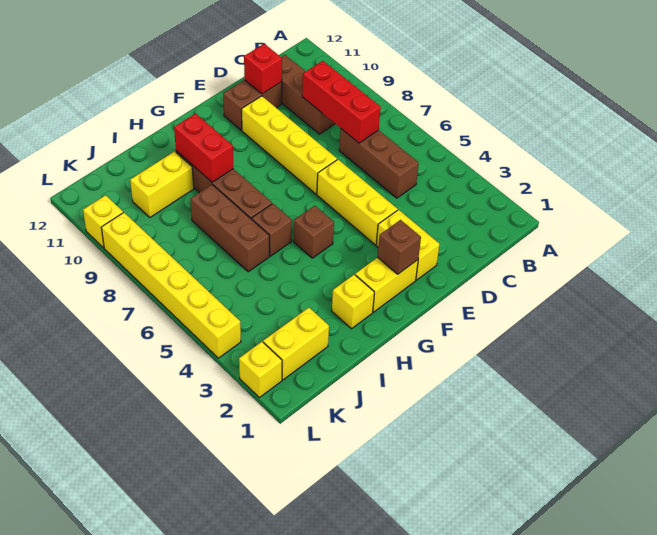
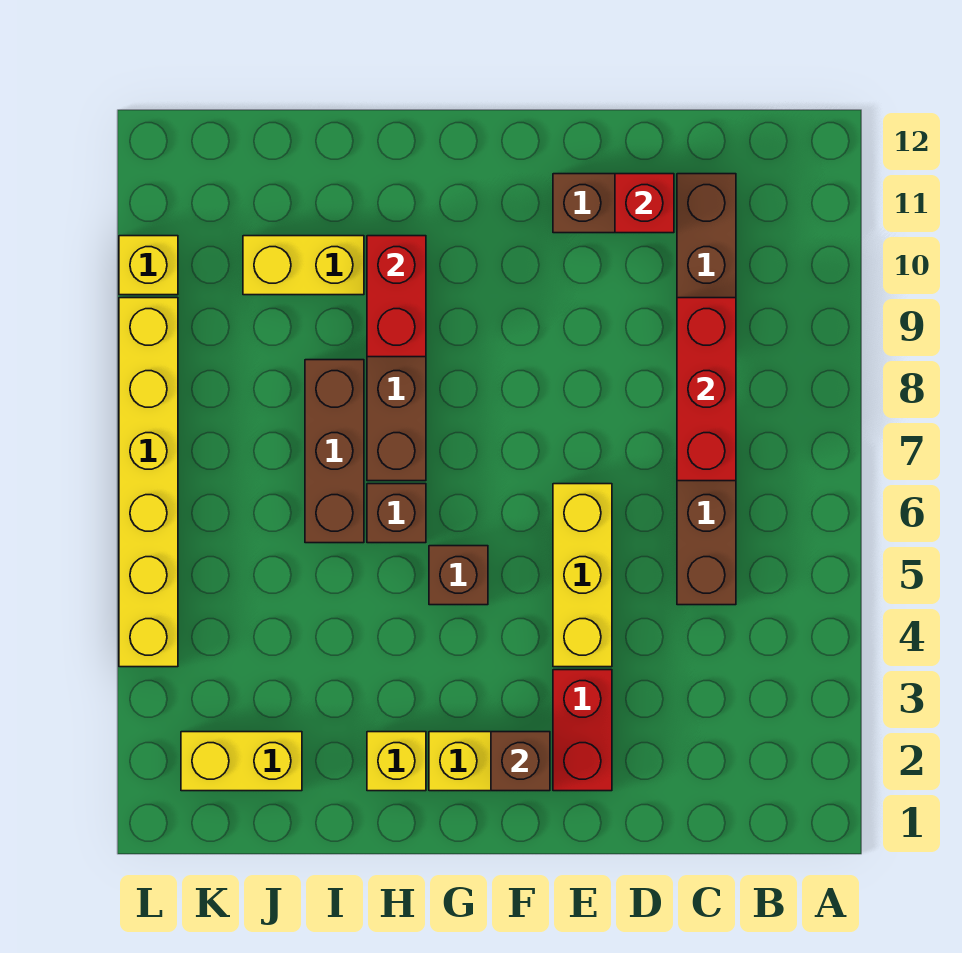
yellow 1x2 brick [376,210,440,280] -> red 1x2 brick [553,670,612,791]
yellow 1x4 brick [242,96,337,194] -> none
yellow 1x1 brick [239,342,282,397] -> none

